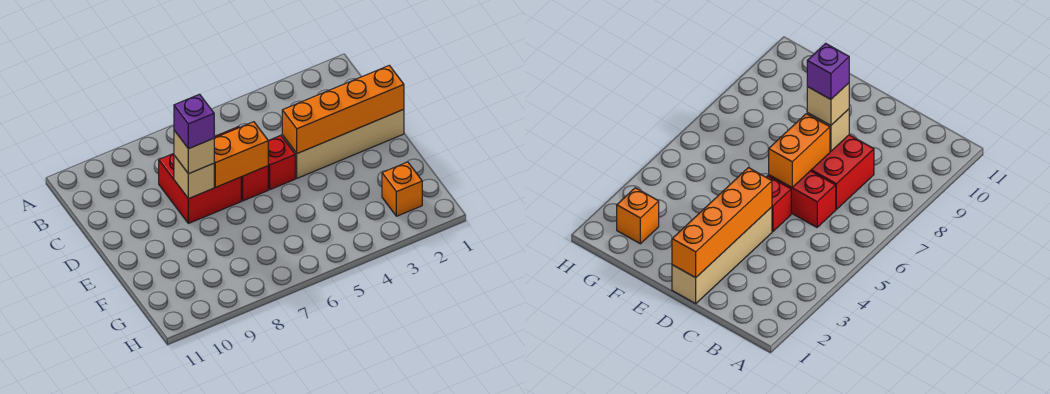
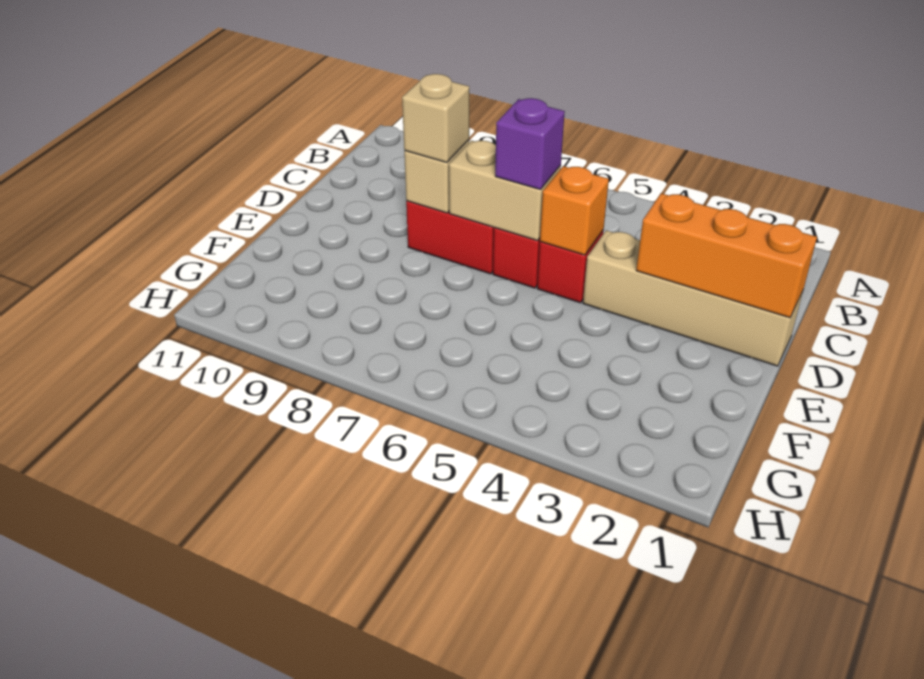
orange 1x4 brick [282,65,404,153] -> orange 1x3 brick [636,193,817,318]
orange 1x2 brick [214,122,268,187] -> tan 1x2 brick [449,141,561,241]
purple 1x1 brick [174,94,214,149] -> purple 1x1 brick moved to [495,98,565,190]
orange 1x1 brick [382,162,422,216] -> orange 1x1 brick moved to [540,166,609,255]

